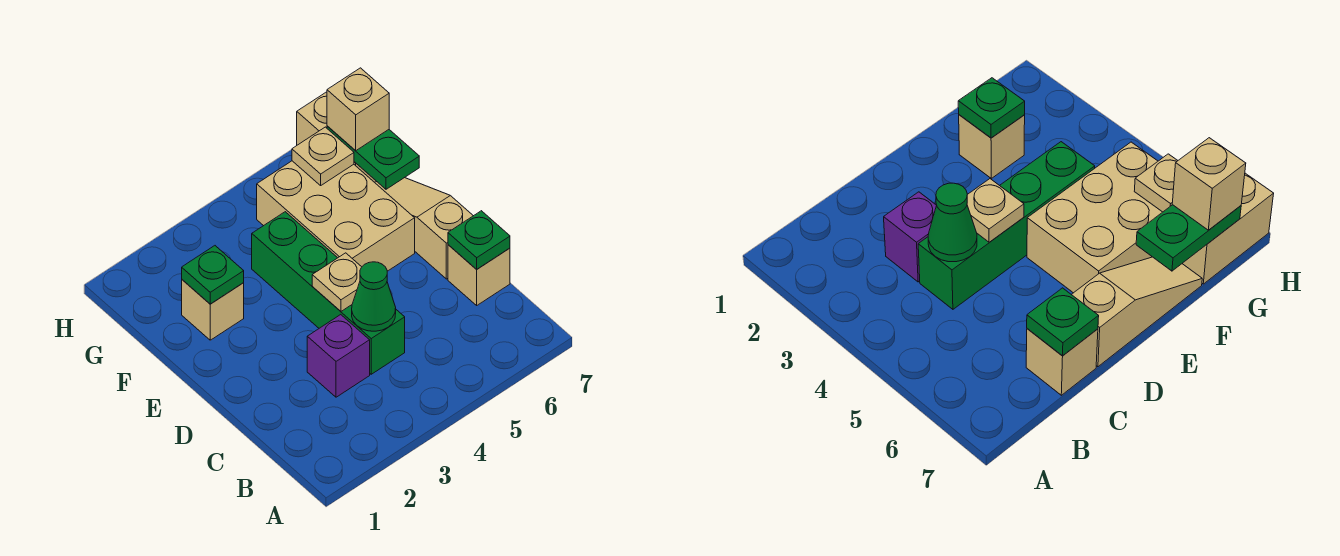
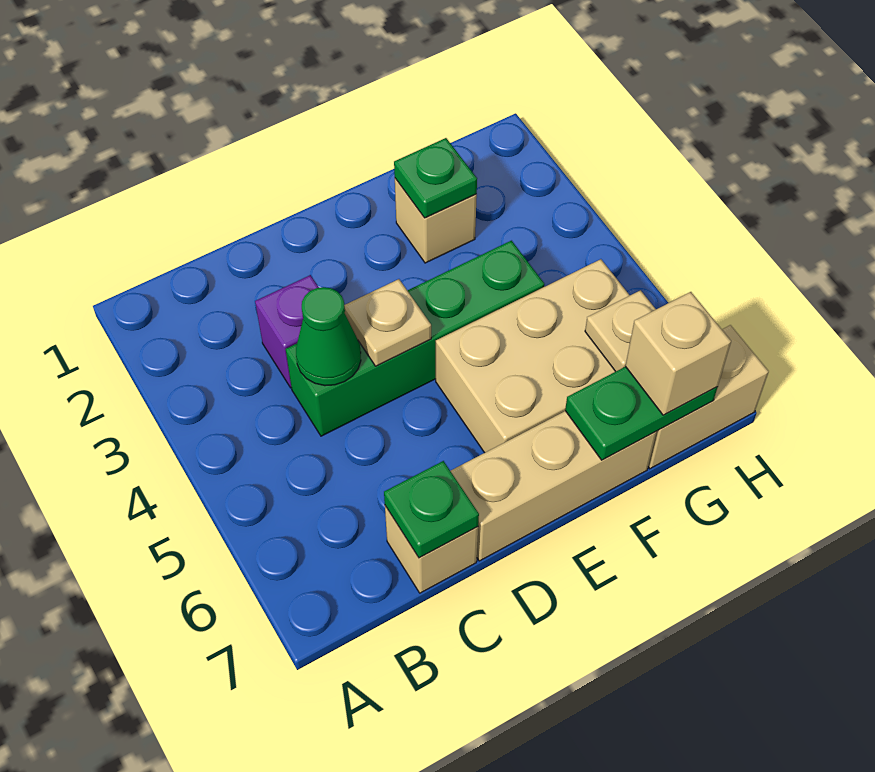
tan 1x3 slope [375,178,473,279] -> tan 1x3 brick [451,411,657,561]

